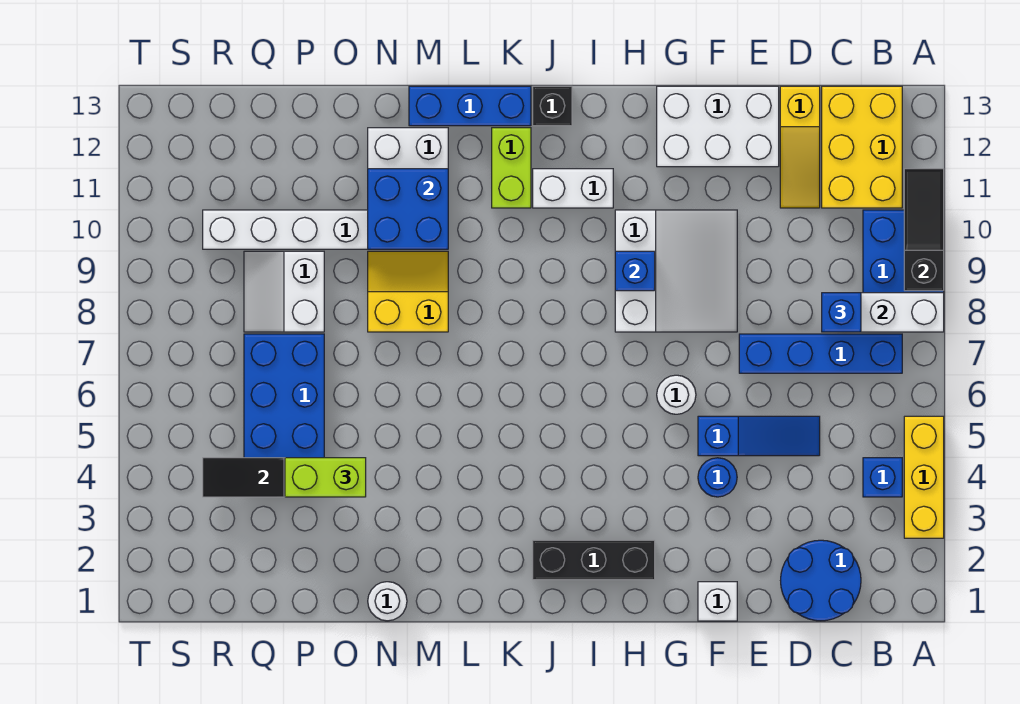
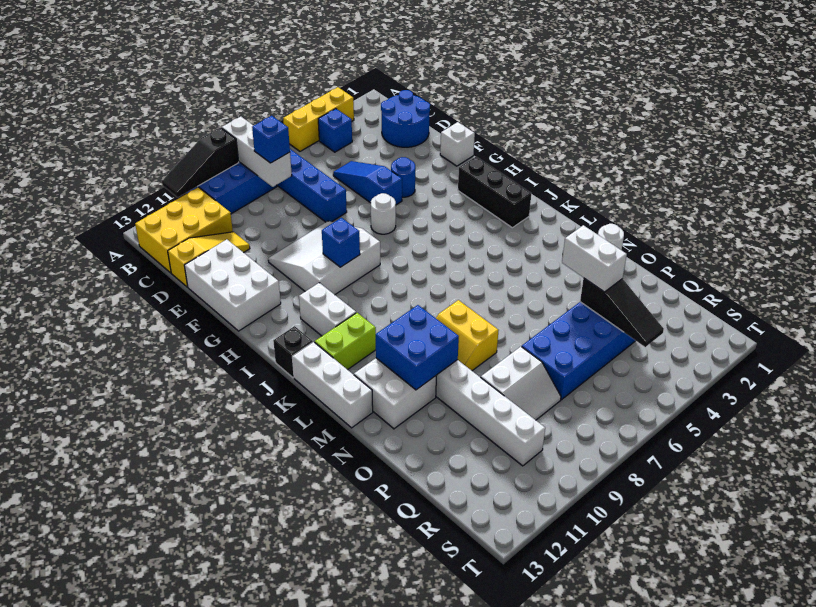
blue 1x3 brick [409,86,531,126] -> white 1x3 brick [292,342,373,428]
lime 1x2 brick [285,458,366,497] -> white 1x2 brick [562,225,627,292]

